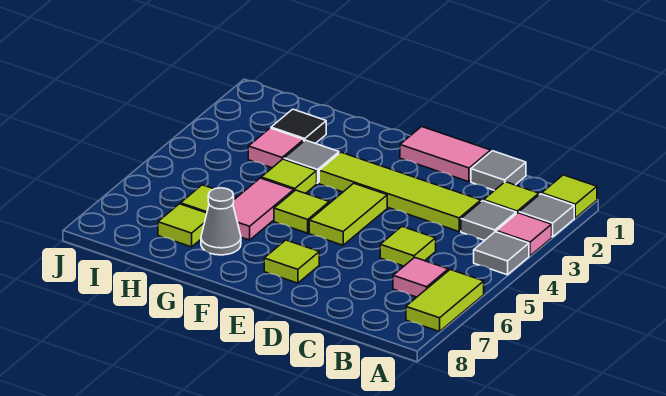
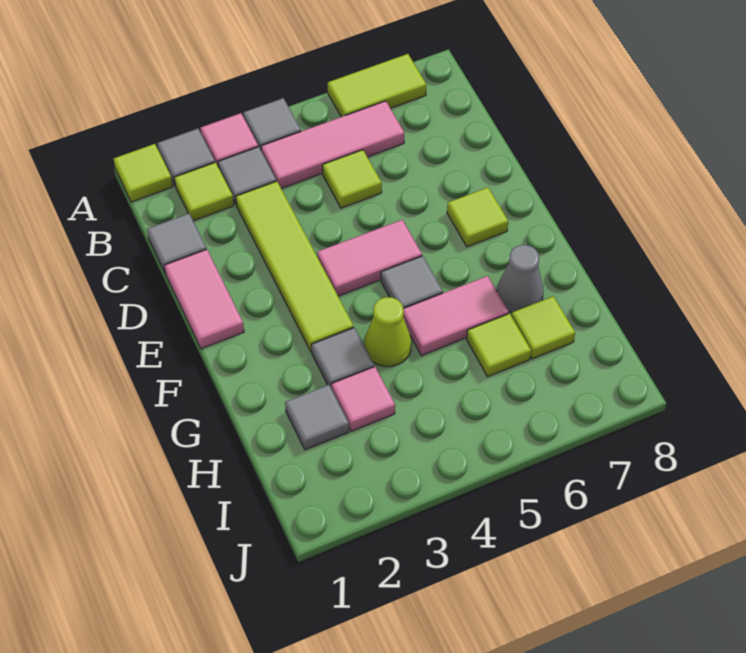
pink 1x1 tile [393,257,448,297] -> pink 1x3 tile [261,101,404,188]
lime 1x2 tile [309,183,387,245] -> pink 1x2 tile [317,220,422,296]
lime 1x1 tile [274,190,329,233] -> grey 1x1 tile [381,256,443,308]
lime 1x1 tile [261,159,317,193] -> lime 1x1 cone [365,297,411,367]
black 1x1 tile [271,109,326,144] -> grey 1x1 tile [285,385,349,450]

